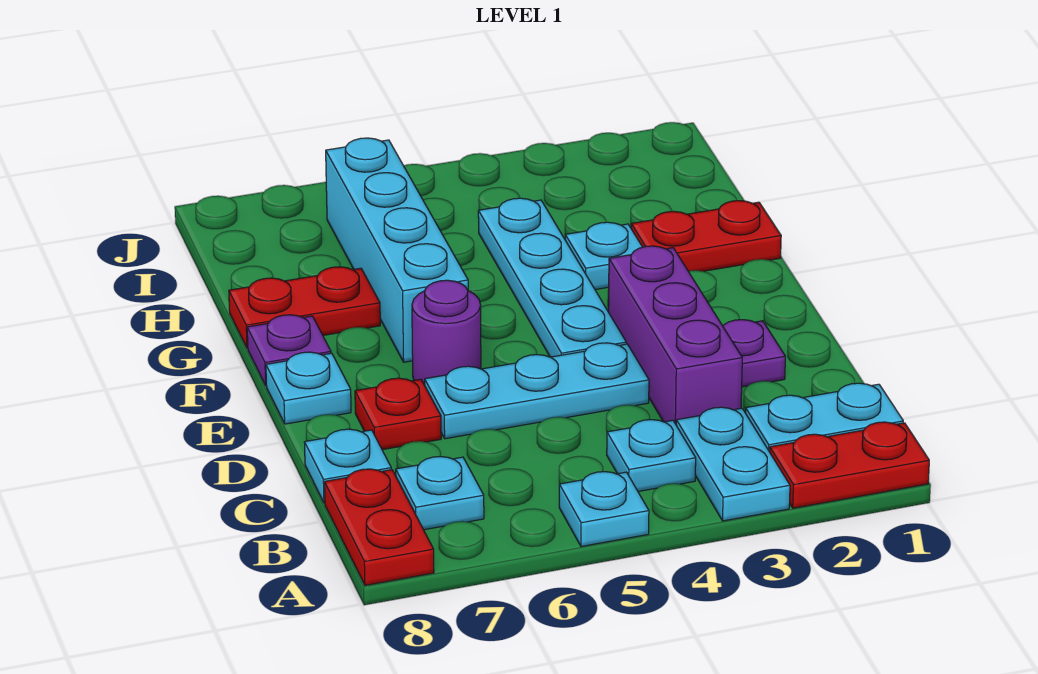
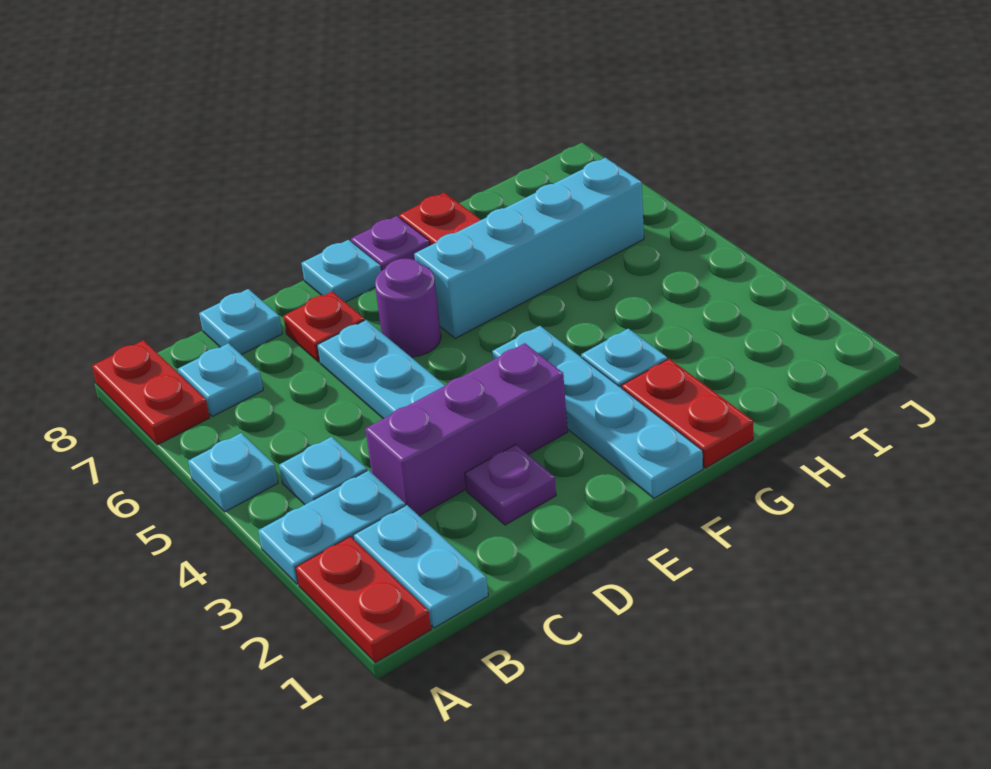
red 1x2 plate [324,469,434,585] -> red 1x2 plate turned to [92,340,210,445]
cyan 1x4 plate [478,198,626,357] -> cyan 1x4 plate turned to [492,326,703,498]

